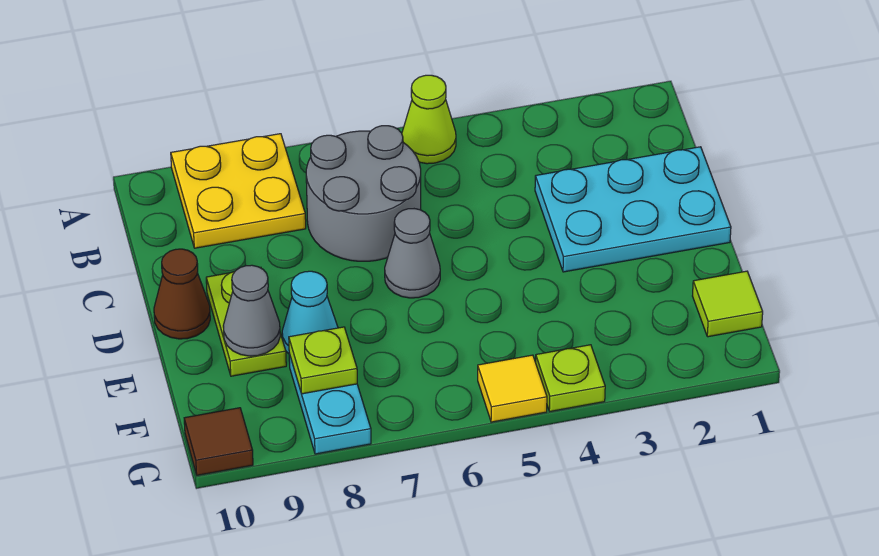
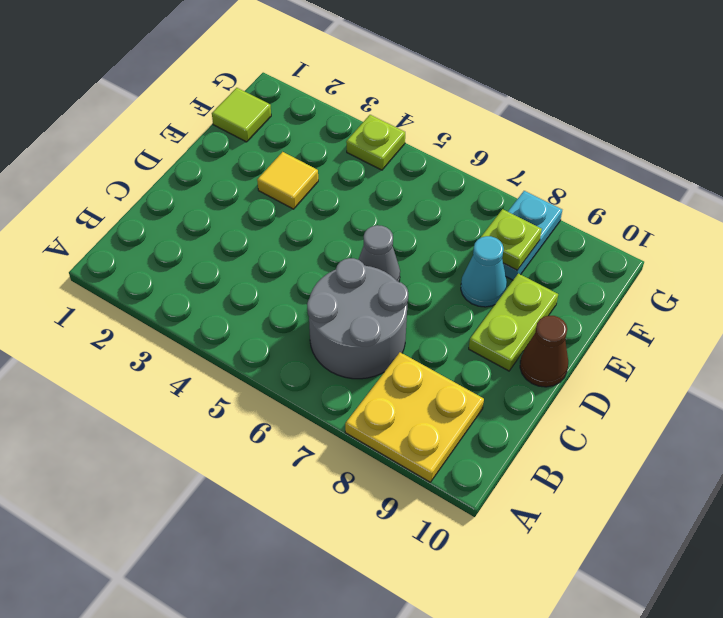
lime 1x1 cone [402,75,456,164] -> none
cyan 2x3 plate [535,147,731,272] -> none
grey 1x1 cone [223,265,280,356] -> none
yellow 1x1 tile [478,355,547,422] -> yellow 1x1 tile moved to [257,152,318,209]
brown 1x1 tile [184,408,253,475] -> none

